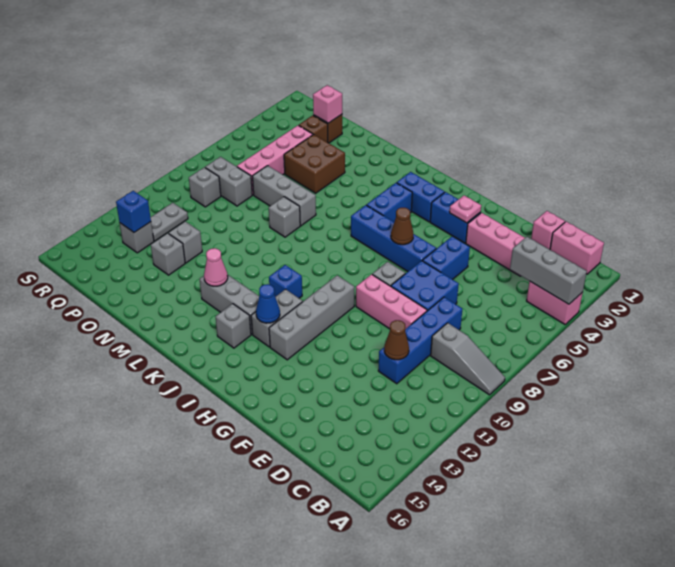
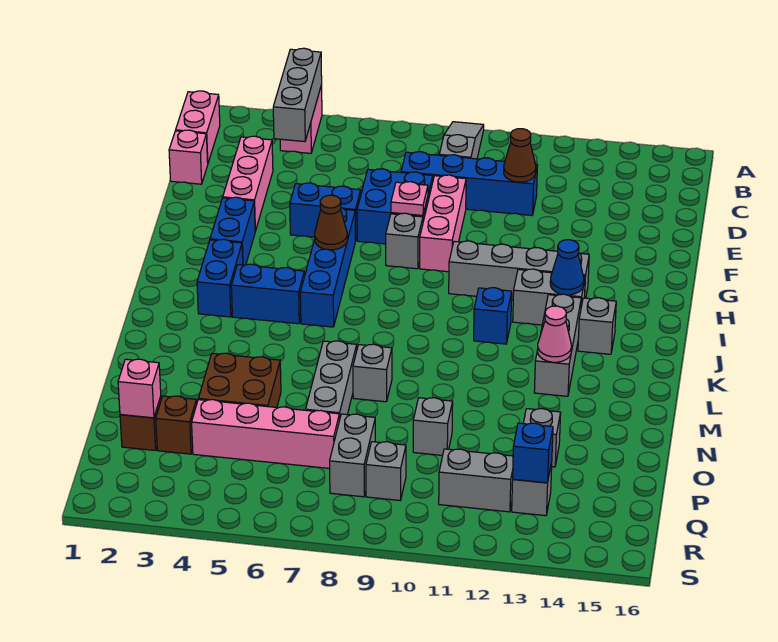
pink 1x1 plate [450,196,481,223] -> pink 1x1 plate moved to [391,182,428,216]
grey 1x1 brick [169,222,202,263] -> grey 1x1 brick moved to [413,398,453,455]
grey 1x2 plate [151,203,188,241] -> grey 1x2 brick [439,449,513,512]

